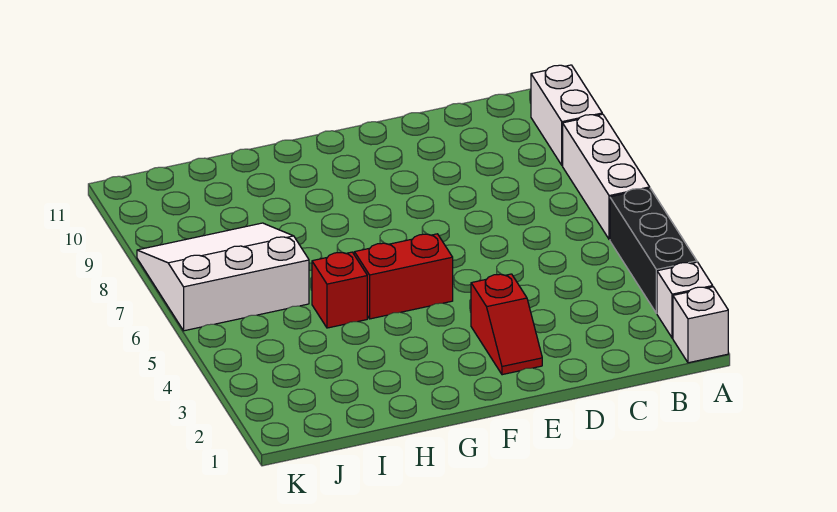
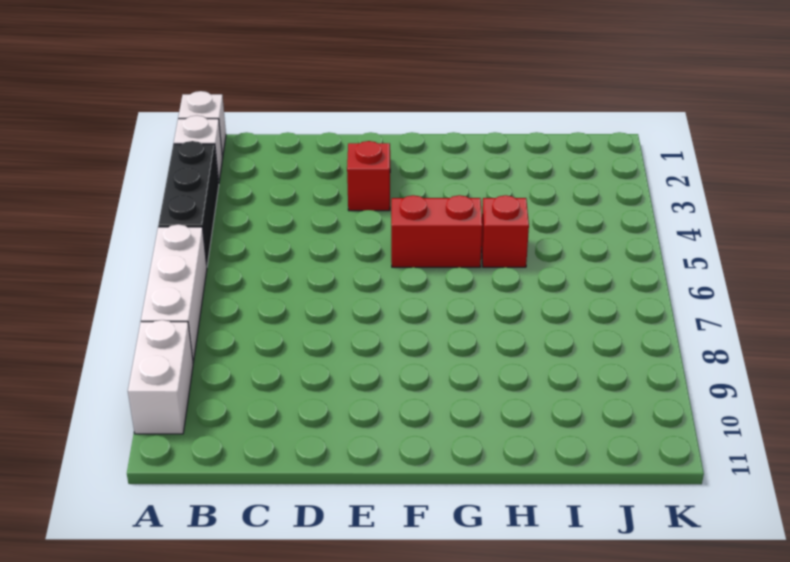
white 3x3 slope [137,223,309,331] -> none

